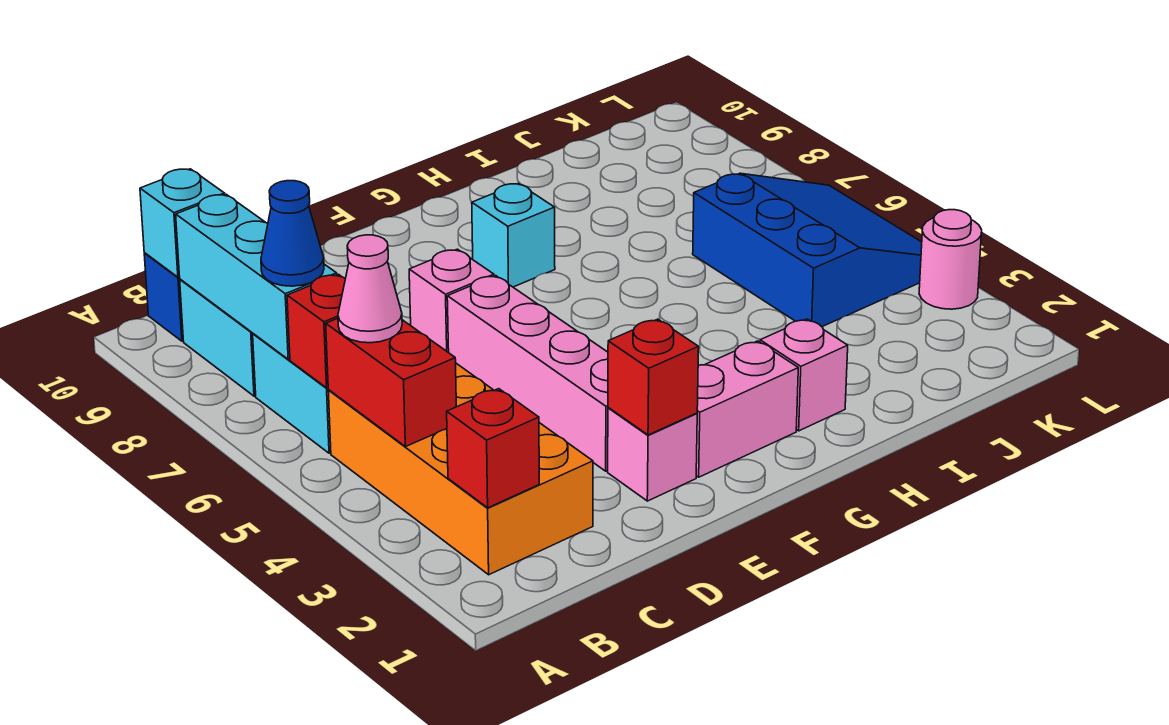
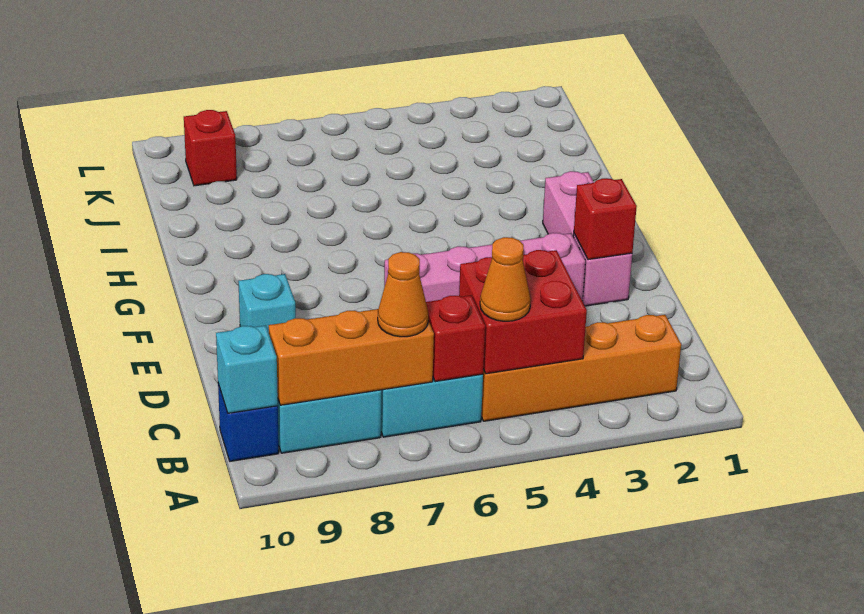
orange 2x4 brick [328,363,593,575] -> orange 1x4 brick [481,315,681,421]
red 1x1 brick [447,389,539,508] -> red 1x1 brick moved to [184,110,237,186]
red 1x2 brick [326,318,456,447] -> red 2x2 brick [459,250,587,374]
pink 1x1 cone [338,235,402,343] -> orange 1x1 cone [480,237,531,321]
cyan 1x3 brick [176,194,337,359] -> orange 1x3 brick [269,309,434,405]
blue 1x1 cone [261,181,324,286] -> orange 1x1 cone [378,252,428,337]
pink 1x1 brick [409,249,494,353] -> none
cyan 1x1 brick [472,183,555,287] -> cyan 1x1 brick moved to [238,274,296,332]
pink 1x1 brick [760,319,848,431] -> none
blue 3x3 slope [693,173,922,327] -> none
pink 1x1 round brick [919,210,982,309] -> none

